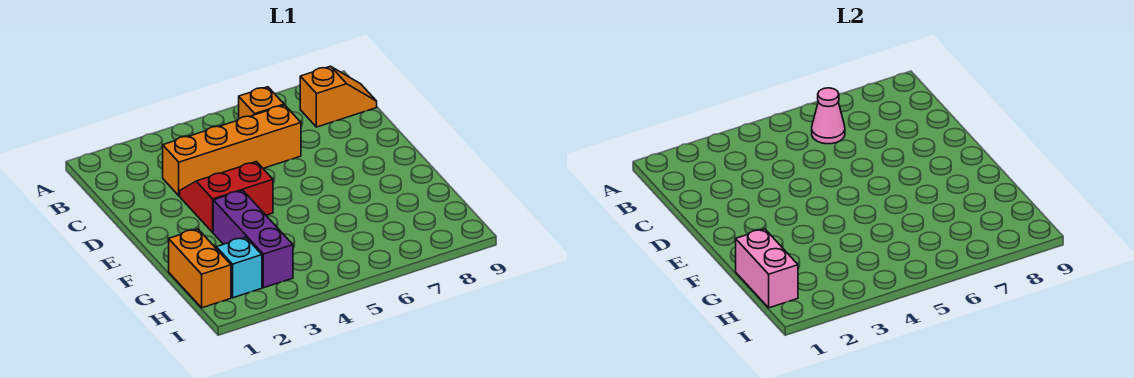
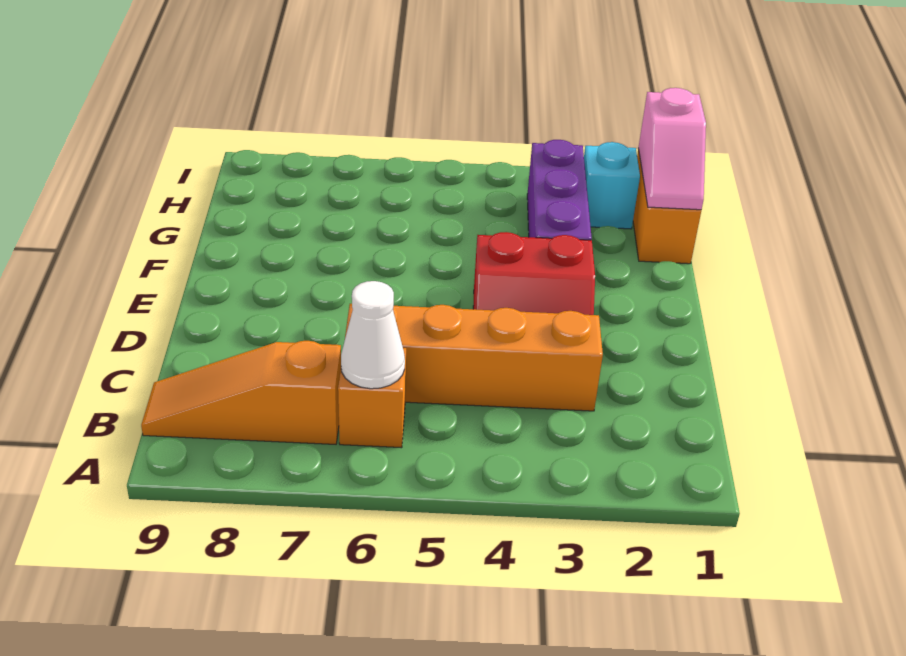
pink 1x1 cone [812,88,845,144] -> white 1x1 cone [341,281,405,389]
orange 1x2 slope [300,66,377,127] -> orange 1x3 slope [141,341,341,444]
pink 1x2 brick [736,229,798,308] -> pink 1x2 slope [638,88,706,210]

